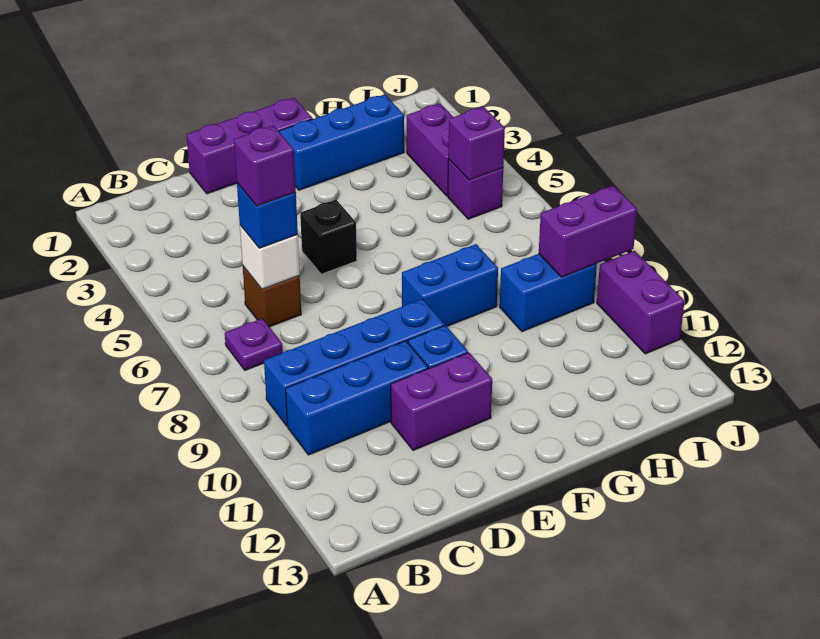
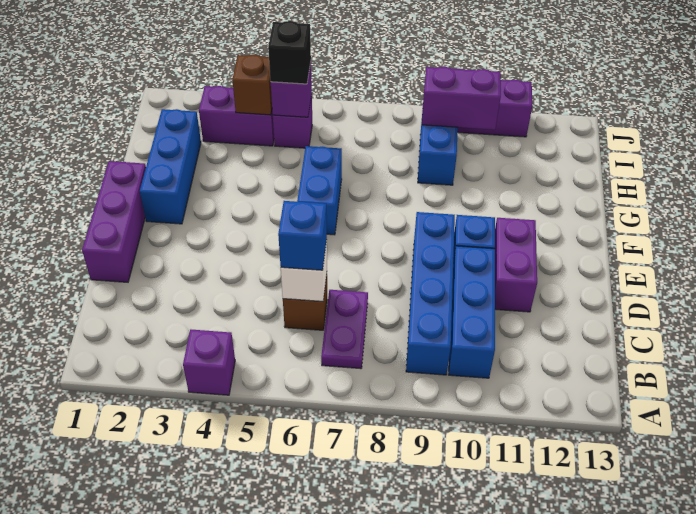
purple 1x1 plate [225,318,283,370] -> purple 1x2 plate [321,290,368,369]
purple 1x1 brick [234,126,296,206] -> purple 1x1 brick moved to [183,330,235,395]
black 1x1 brick [300,200,357,274] -> black 1x1 brick moved to [268,21,311,84]
blue 1x2 brick [402,244,498,326] -> blue 1x2 brick moved to [297,146,342,235]
none -> brown 1x1 brick [232,55,272,115]
purple 1x2 brick [539,186,637,277] -> purple 1x2 brick turned to [422,67,501,130]

